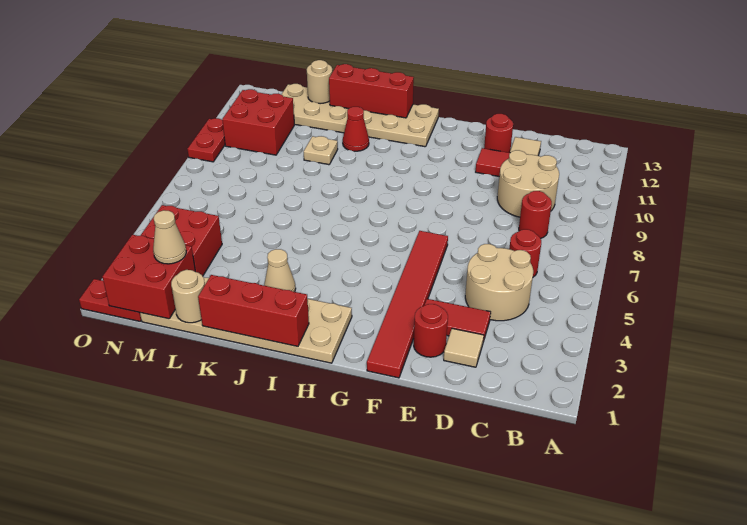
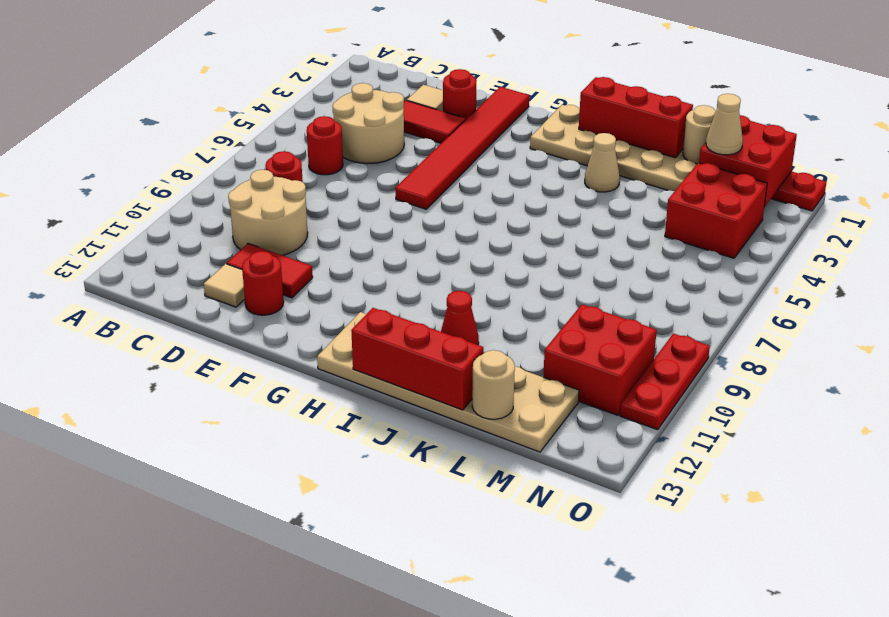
tan 1x1 plate [304,136,338,165] -> none
red 1x2 plate [188,118,225,162] -> red 1x3 plate [620,333,710,430]

